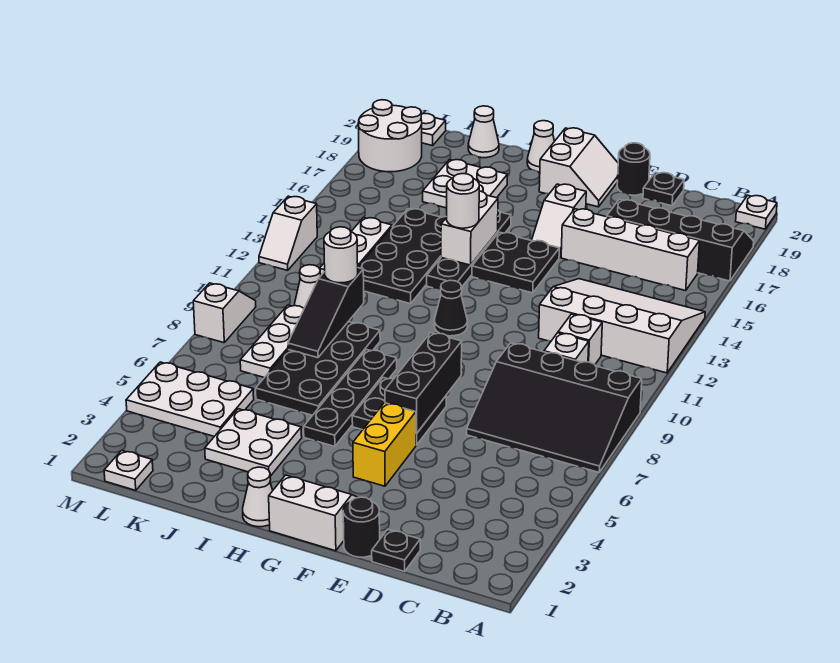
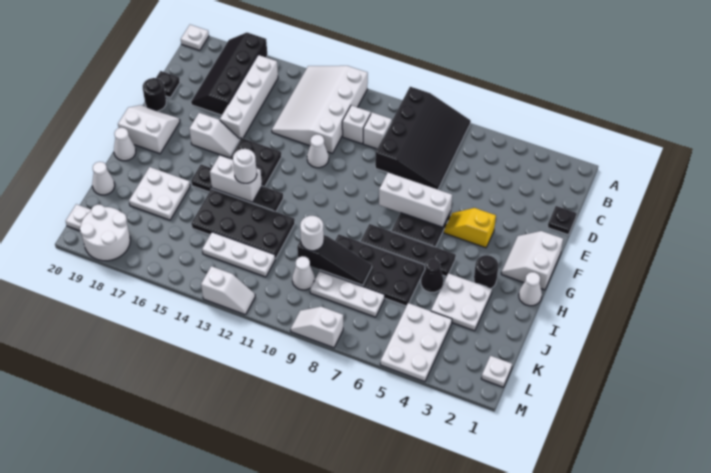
black 1x1 round brick [343,497,380,557] -> black 1x1 round brick moved to [474,255,498,288]
none -> white 1x1 cone [307,134,329,168]
yellow 1x2 brick [353,403,416,486] -> yellow 1x2 slope [444,208,496,248]
black 1x3 brick [385,333,462,434] -> white 1x3 brick [379,173,452,227]
black 1x1 cone [434,280,467,336] -> black 1x1 cone moved to [421,259,444,292]

